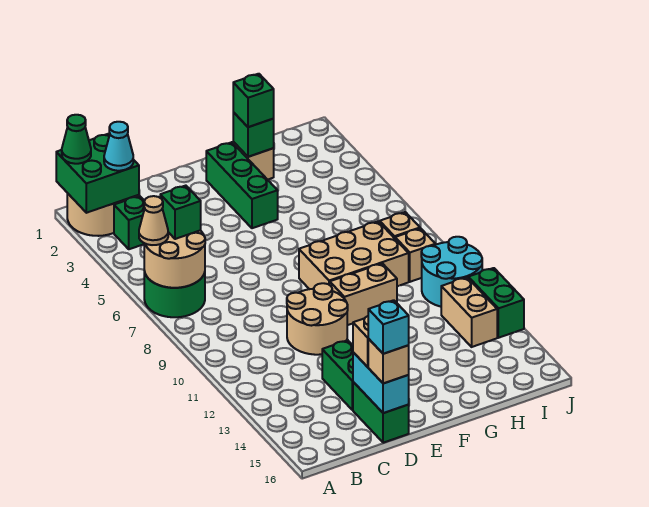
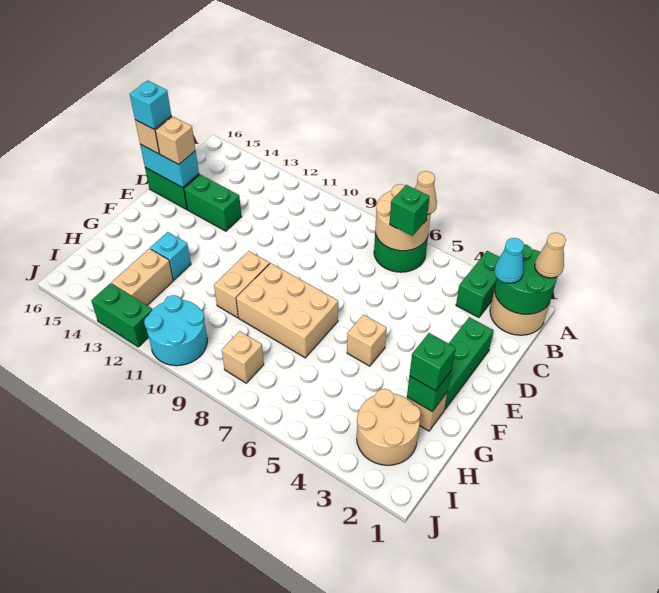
green 2x2 brick [56,134,139,213] -> green 2x2 round brick [495,244,557,314]
green 1x1 cone [62,115,91,164] -> tan 1x1 cone [535,233,566,278]
green 1x1 brick [114,196,145,249] -> green 1x2 brick [456,251,500,318]
tan 2x2 round brick [287,283,348,355] -> tan 2x2 round brick moved to [357,389,421,465]
green 1x3 brick [206,142,278,228] -> green 1x3 brick turned to [445,317,494,409]
tan 2x3 brick [299,221,409,289] -> tan 2x3 brick turned to [236,263,338,358]
none -> cyan 1x1 brick [150,232,191,280]
tan 1x1 brick [395,228,435,282] -> tan 1x1 brick moved to [347,315,387,366]
tan 1x2 brick [441,277,497,347] -> tan 1x2 brick turned to [112,249,173,305]

